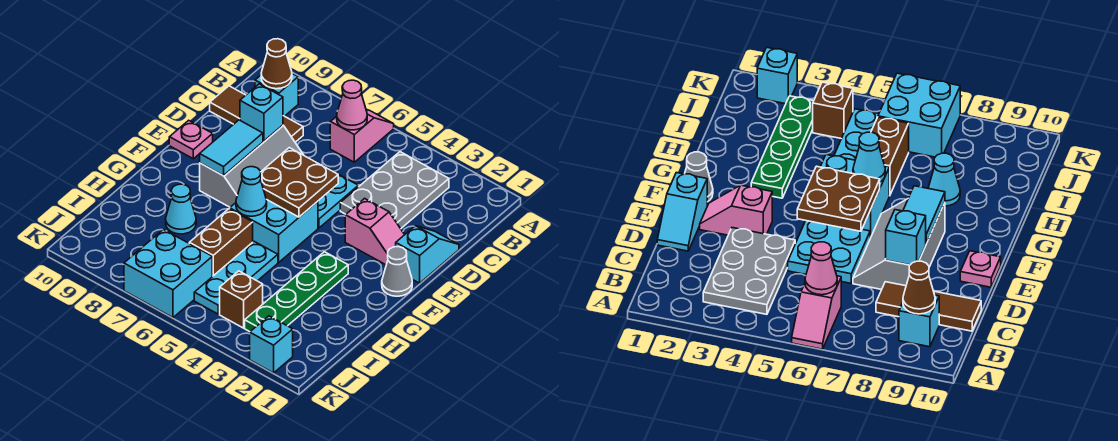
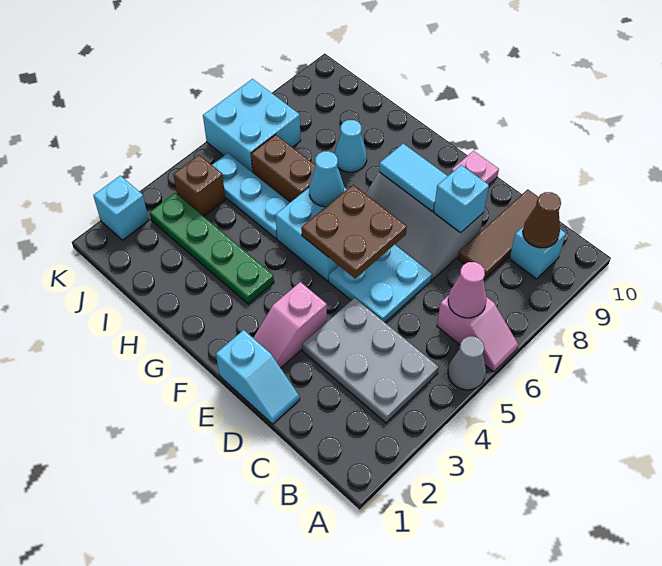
grey 1x1 cone [382,247,412,296] -> grey 1x1 cone moved to [448,336,486,390]

